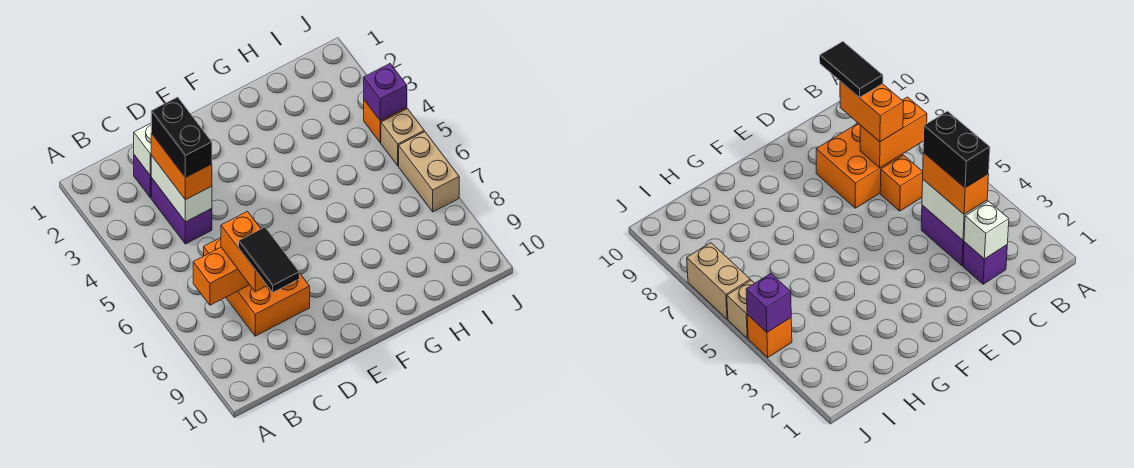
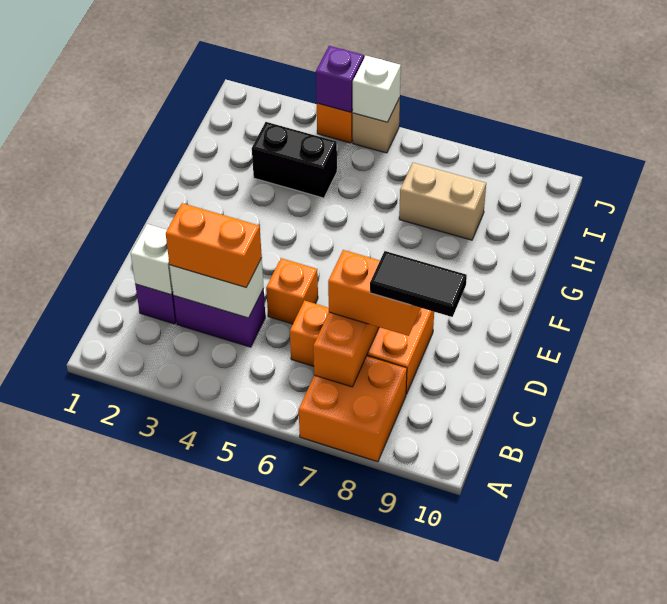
none -> orange 2x2 brick [299,356,407,462]
black 1x2 brick [151,97,212,178] -> black 1x2 brick moved to [252,122,337,198]
none -> orange 1x1 brick [266,258,318,324]
none -> white 1x1 brick [353,56,401,122]
tan 1x2 brick [399,132,459,212] -> tan 1x2 brick moved to [399,163,486,240]

